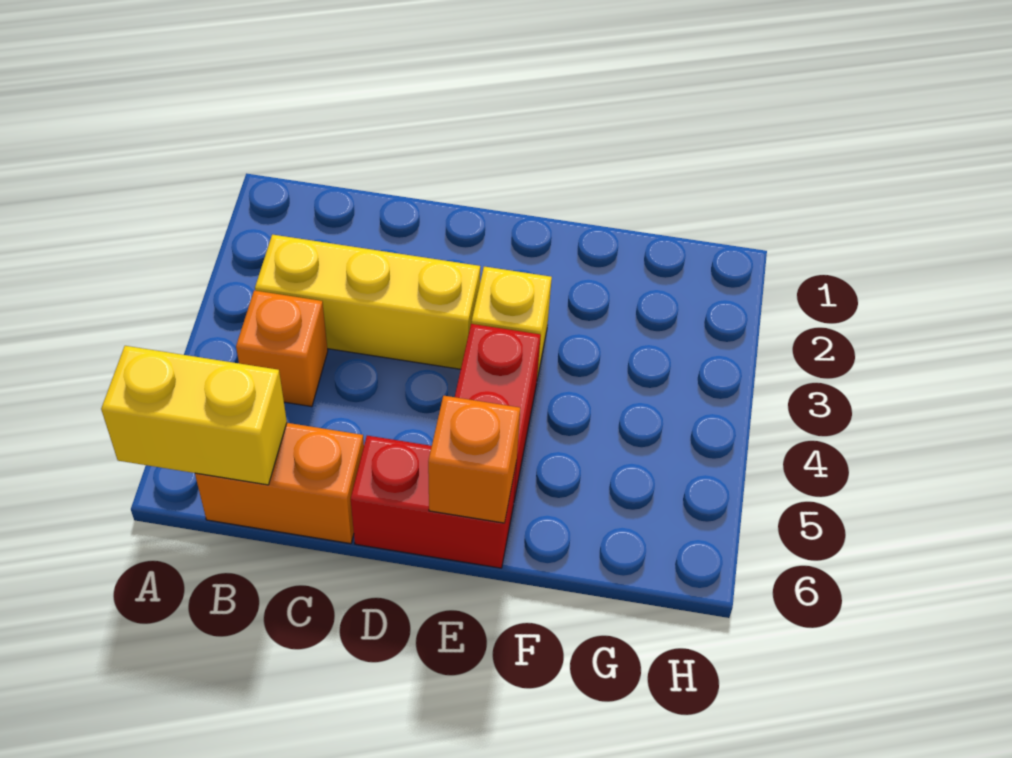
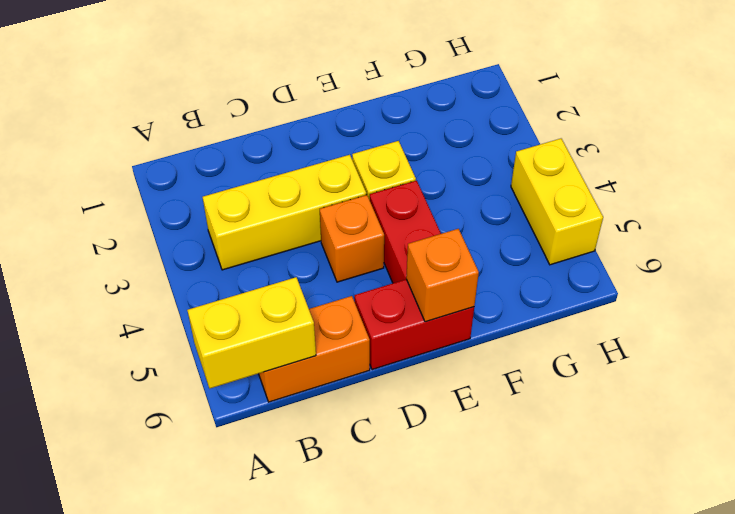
orange 1x1 brick [236,290,328,407] -> orange 1x1 brick moved to [320,195,384,282]
none -> yellow 1x2 brick [511,139,603,265]

